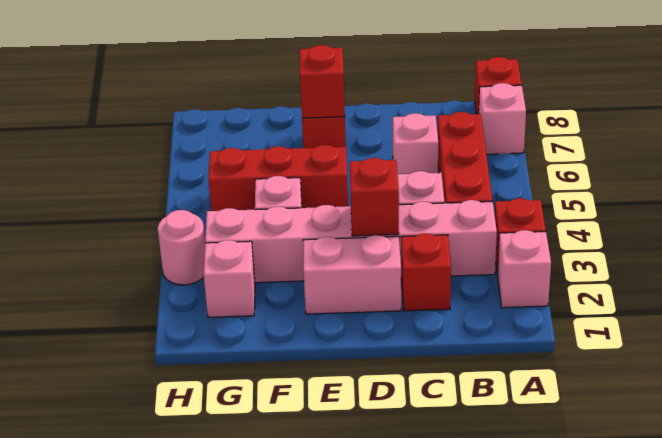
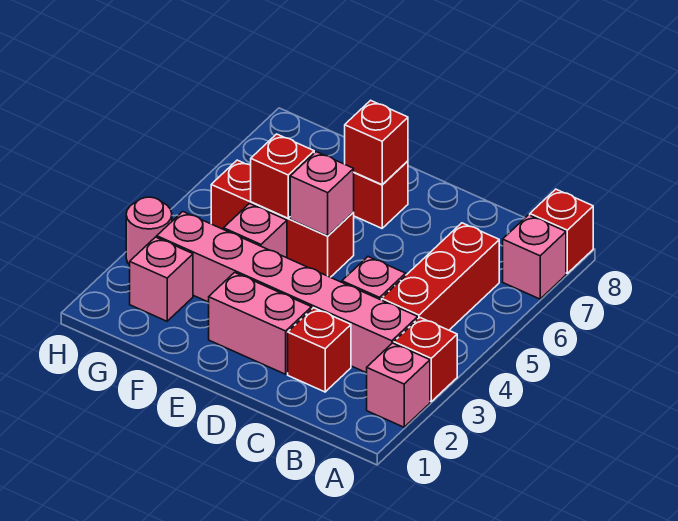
pink 1x1 brick [393,113,438,174] -> pink 1x1 brick moved to [290,152,354,236]
red 1x1 brick [350,158,399,236] -> red 1x1 brick moved to [251,134,314,218]

